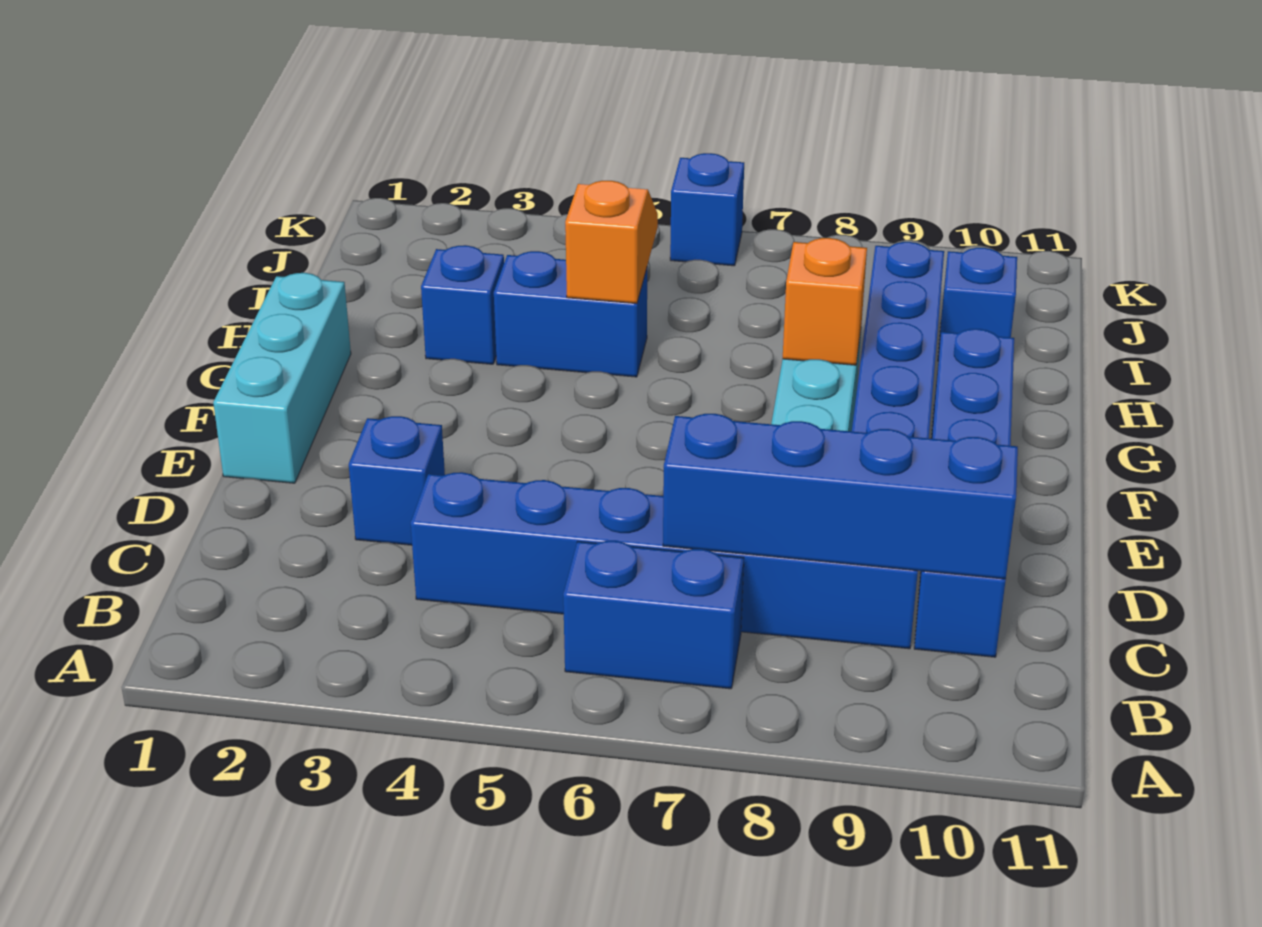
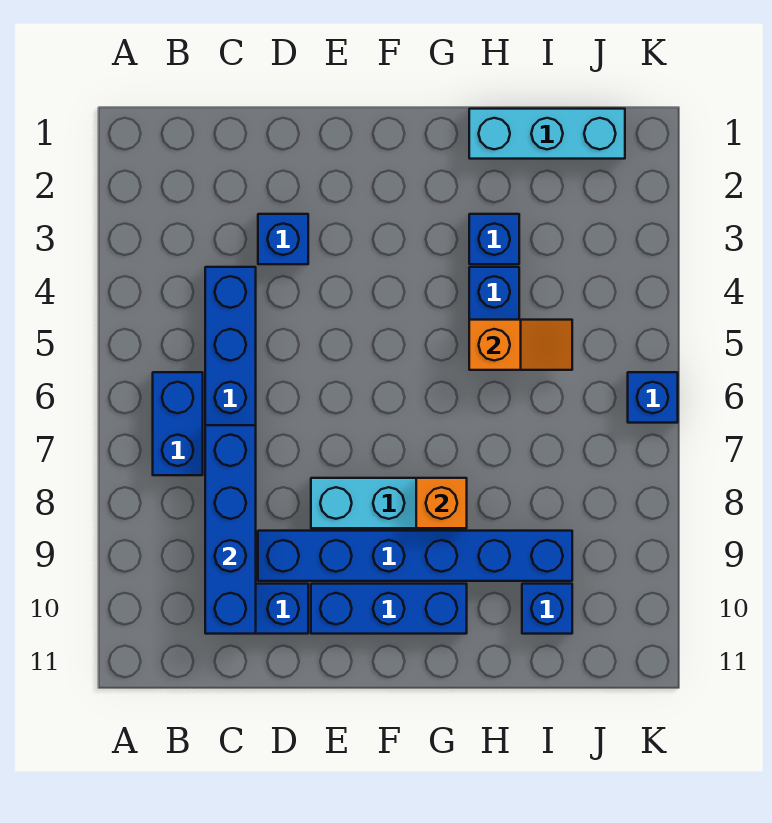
cyan 1x3 brick [213,273,351,483] -> cyan 1x3 brick moved to [469,109,625,159]

